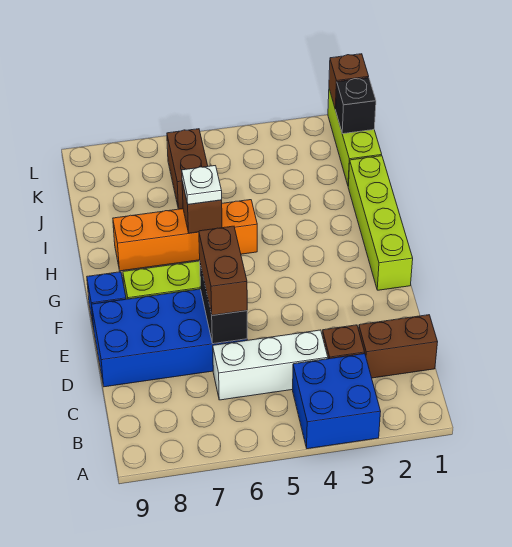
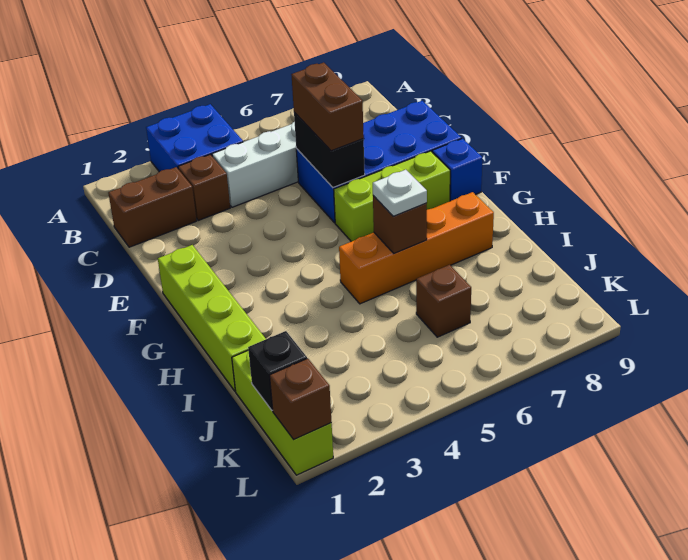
brown 1x2 brick [167,129,208,209] -> brown 1x1 brick [416,265,471,337]

